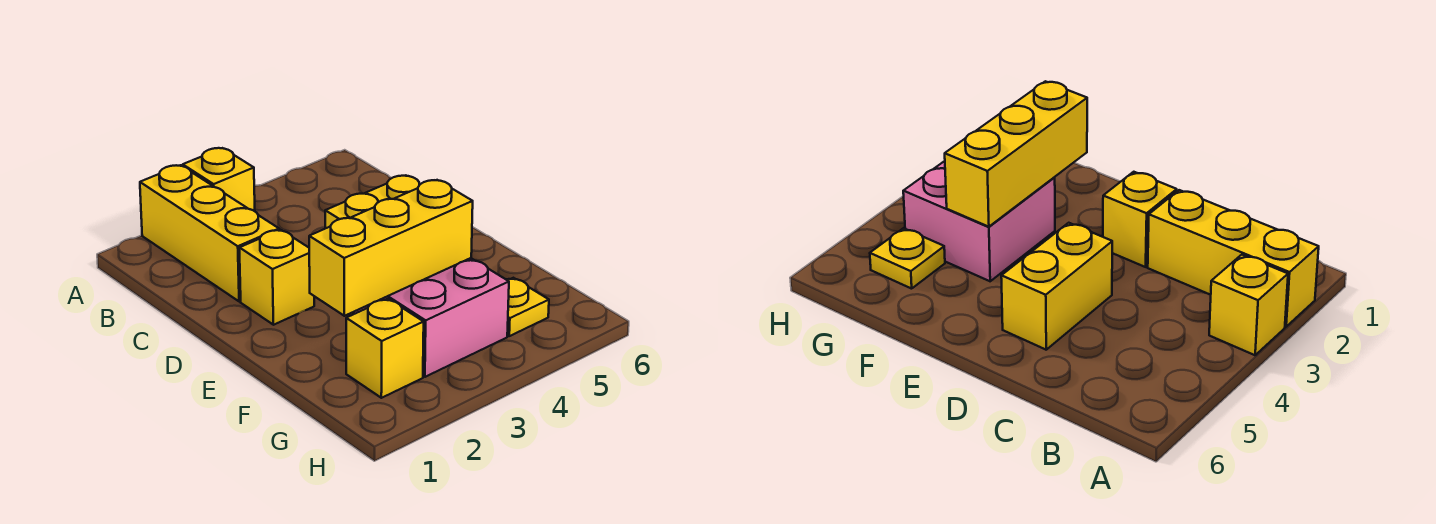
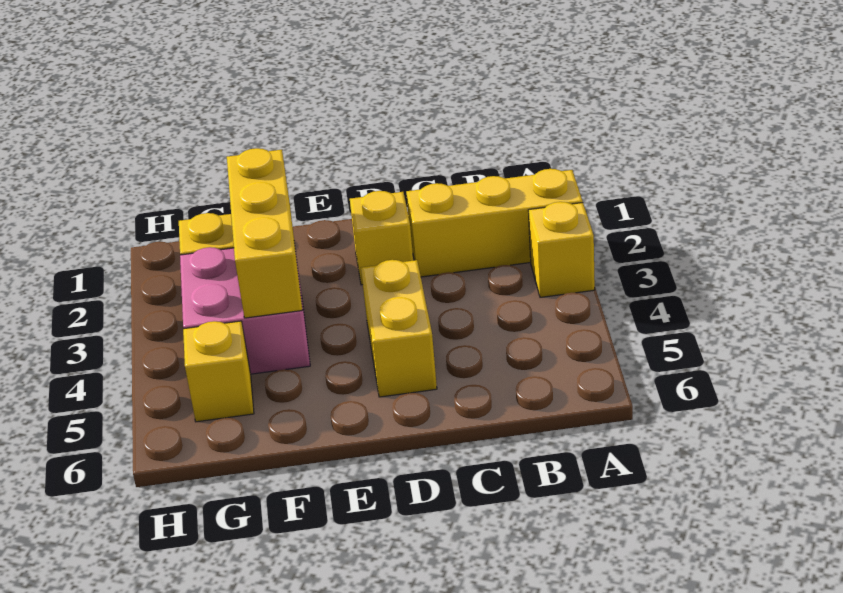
yellow 1x1 plate [506,278,549,336] -> yellow 1x1 brick [183,321,254,422]

